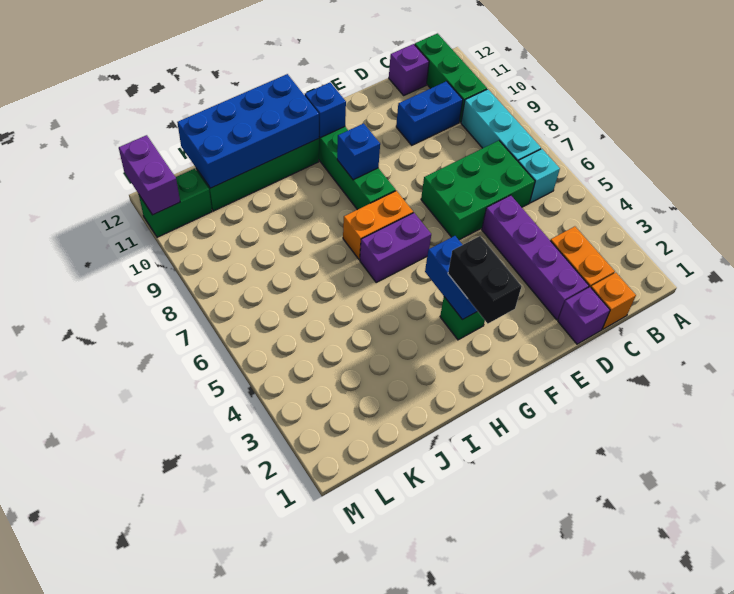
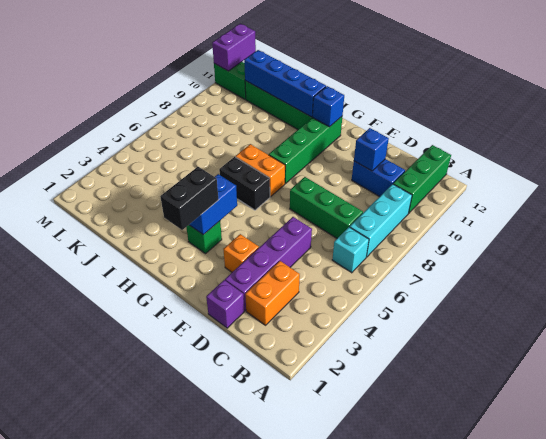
orange 1x1 brick [591,273,636,329] -> orange 1x1 brick moved to [223,234,259,272]
green 2x3 brick [421,141,535,240] -> green 1x3 brick [290,177,363,238]
purple 1x1 brick [389,44,429,95] -> none
purple 1x2 brick [360,213,431,282] -> black 1x2 brick [219,157,270,210]
blue 1x1 brick [337,123,380,180] -> blue 1x1 brick moved to [354,128,389,171]
blue 2x4 brick [177,74,319,188] -> blue 1x4 brick [244,50,326,117]

